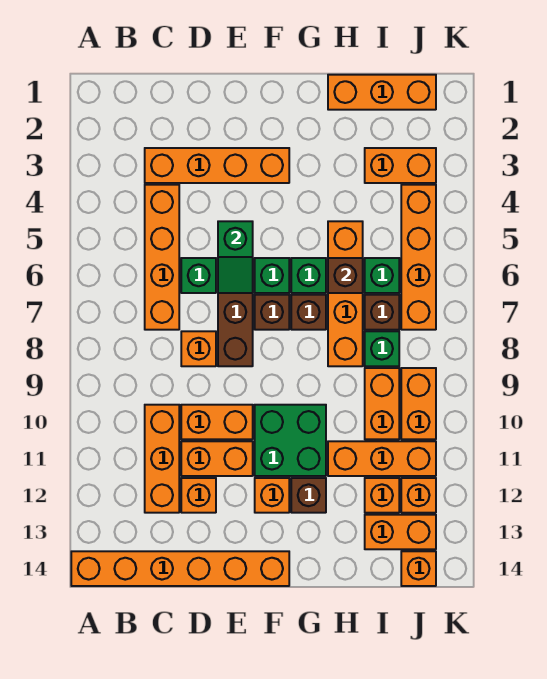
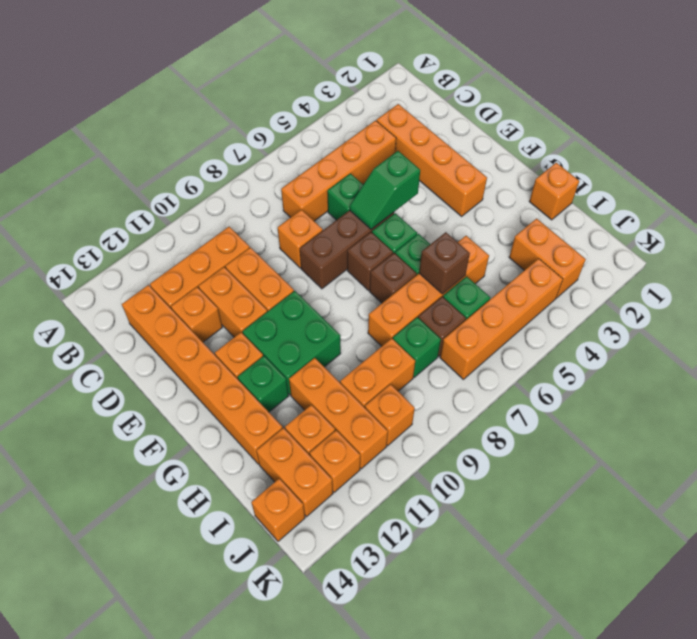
orange 1x6 brick [71,551,289,586] -> orange 1x6 brick moved to [122,285,283,464]
brown 1x1 brick [291,478,326,513] -> green 1x1 brick [238,356,289,412]
orange 1x3 brick [328,75,436,110] -> orange 1x1 brick [529,163,579,220]
orange 1x2 brick [401,368,436,439] -> orange 1x1 brick [365,384,415,446]

